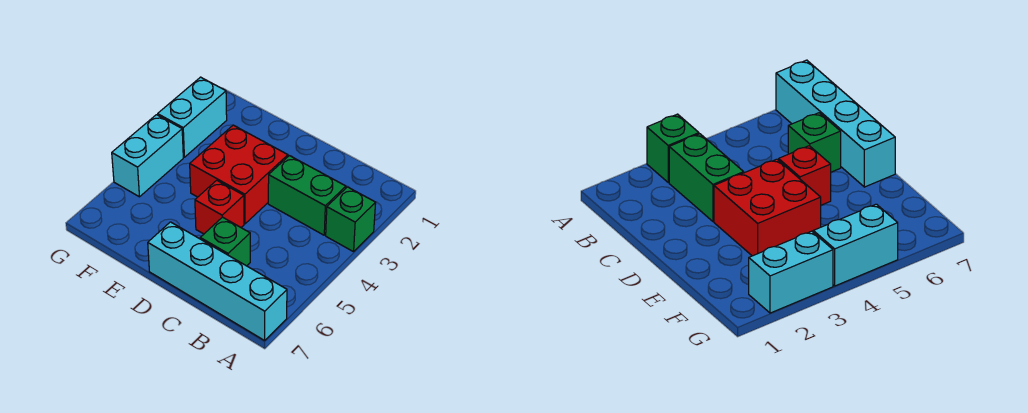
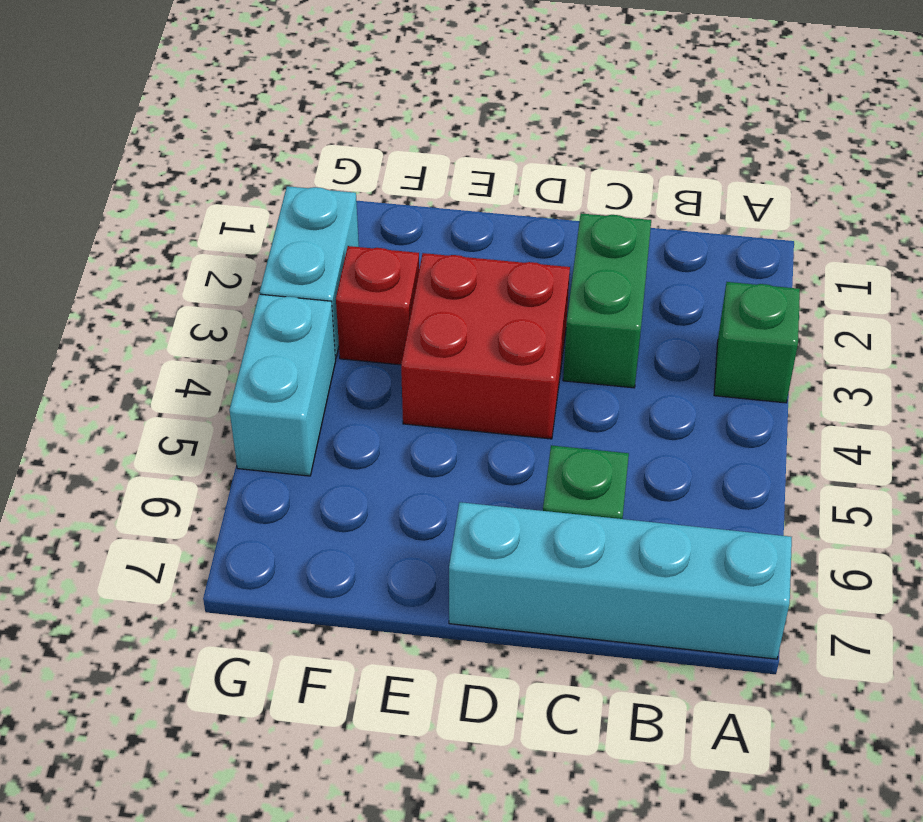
green 1x2 brick [268,156,346,235] -> green 1x2 brick turned to [563,213,651,388]
red 1x1 brick [195,180,244,234] -> red 1x1 brick moved to [336,246,419,365]

